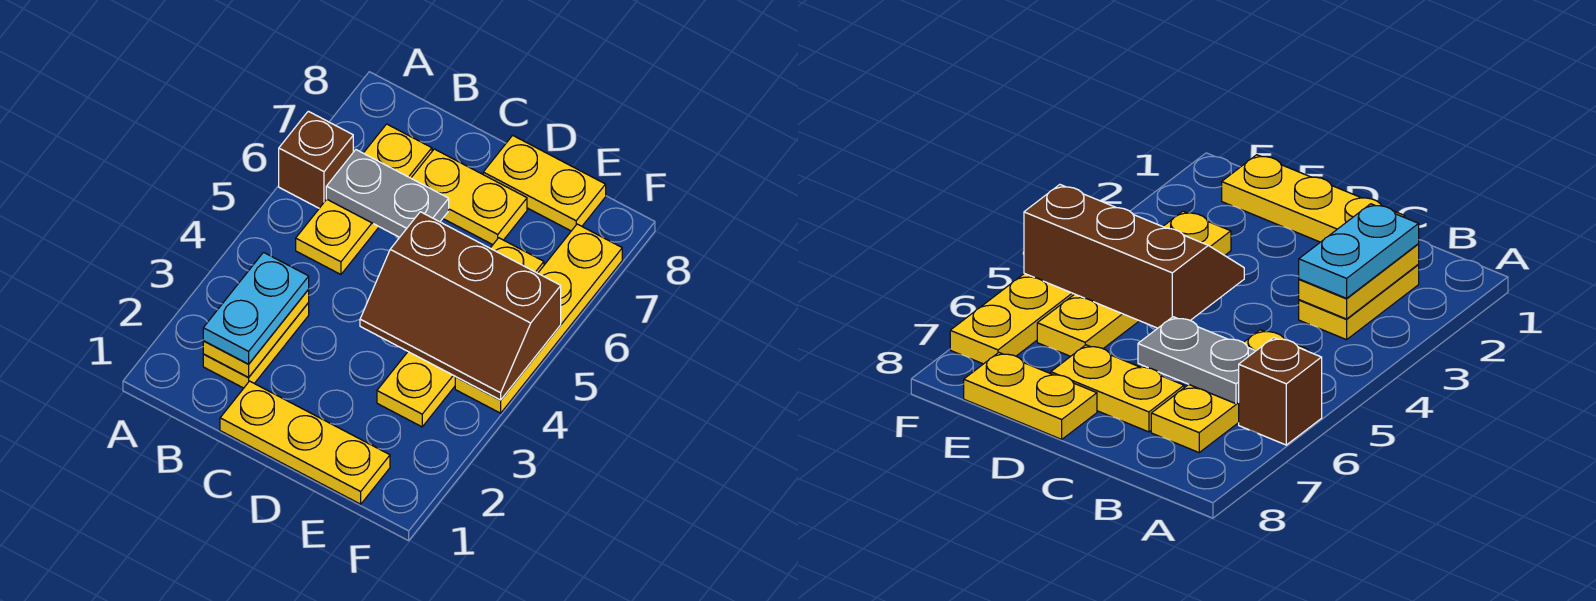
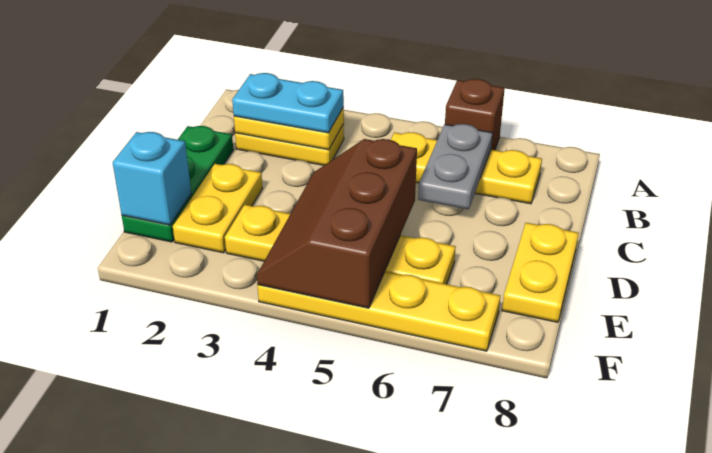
yellow 1x3 plate [220,381,390,504] -> green 1x3 plate [122,126,233,242]
yellow 1x2 plate [411,149,527,245] -> yellow 1x2 plate moved to [173,164,262,253]
none -> cyan 1x1 brick [113,132,191,225]

